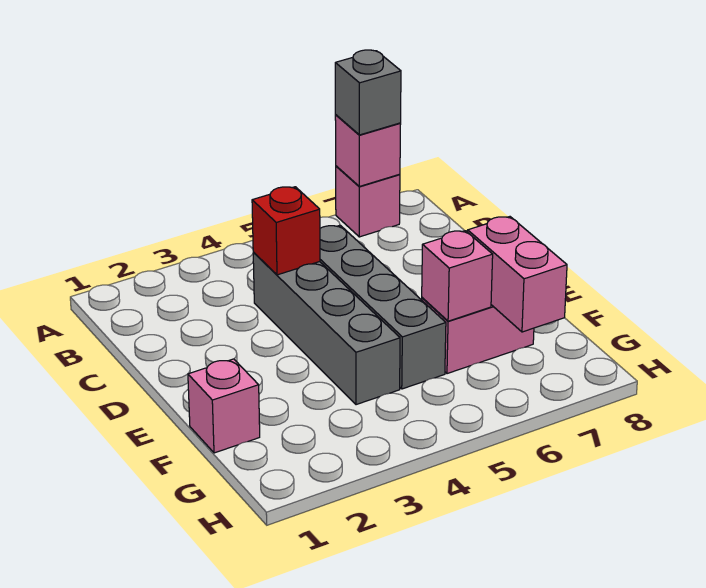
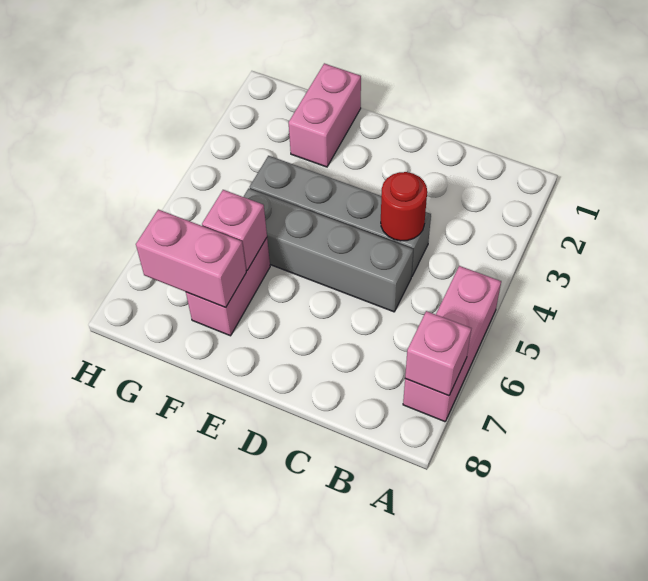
pink 1x1 brick [336,166,400,237] -> pink 1x3 brick [403,266,501,422]
grey 1x1 brick [335,50,401,135] -> none
red 1x1 brick [252,187,320,275] -> red 1x1 round brick [381,172,427,241]
pink 1x1 brick [188,359,260,453] -> pink 1x2 brick [289,63,361,167]

